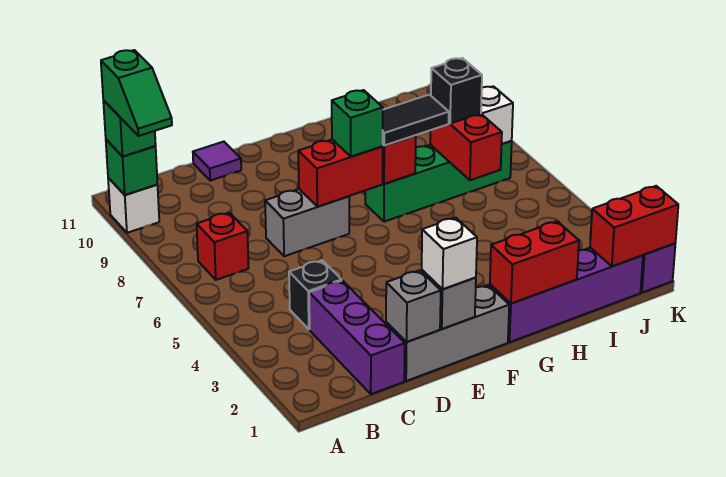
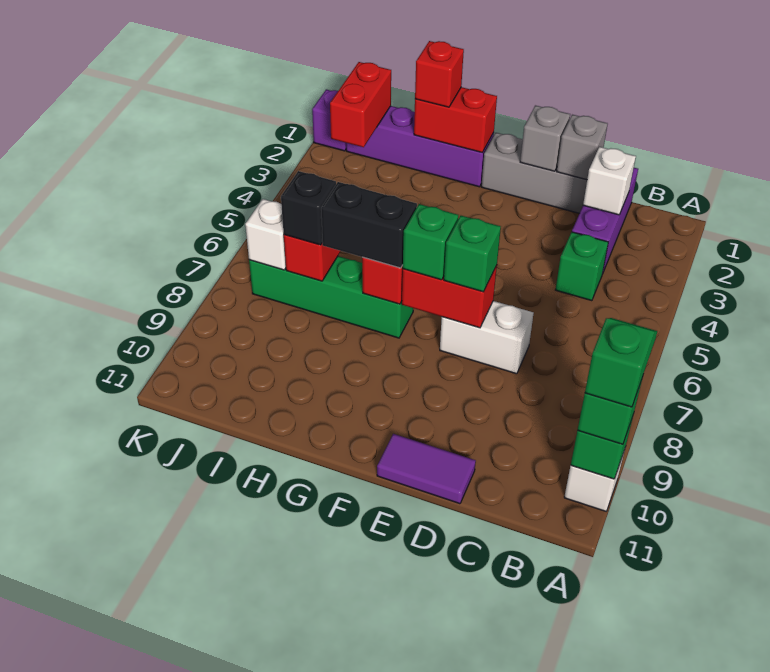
red 1x1 brick [197,213,249,280] -> red 1x1 brick moved to [415,41,464,107]
black 1x1 brick [289,260,342,329] -> green 1x1 brick [555,232,608,301]
grey 1x2 brick [265,189,349,256] -> white 1x2 brick [440,301,533,374]
purple 1x1 tile [193,142,241,181] -> purple 1x2 tile [377,434,476,504]
white 1x1 brick [422,218,477,289] -> white 1x1 brick moved to [583,147,636,215]
none -> green 1x1 brick [444,216,501,292]
black 1x2 tile [383,95,449,145] -> black 1x2 brick [321,182,417,268]
red 1x2 brick [590,186,678,266] -> red 1x2 brick turned to [330,62,391,147]

